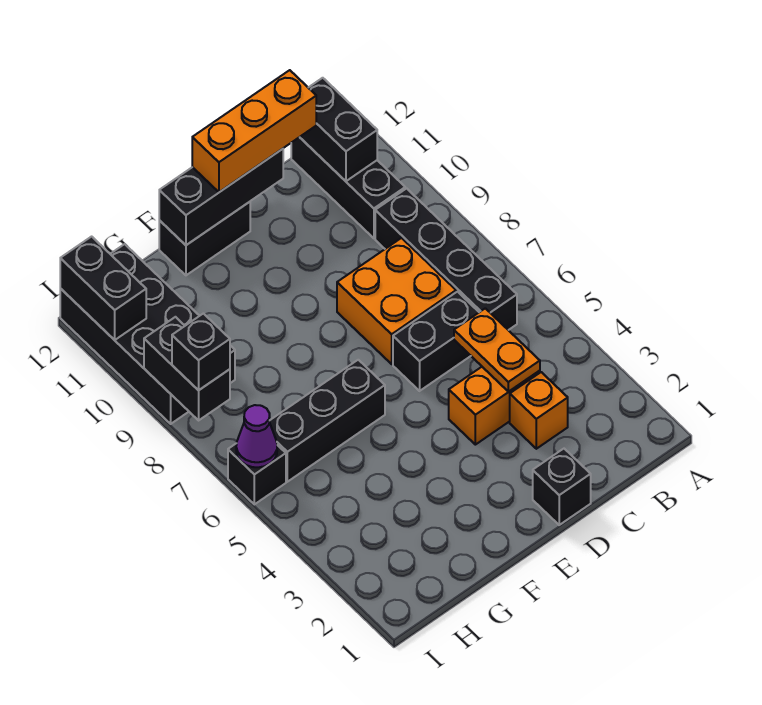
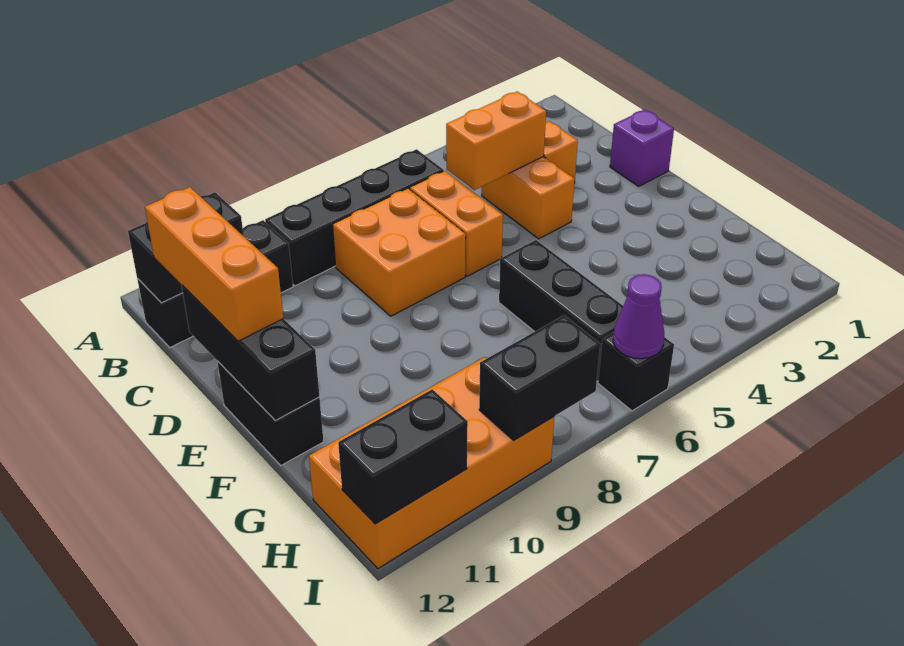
orange 1x2 plate [454,308,540,392] -> orange 1x2 brick [446,92,546,190]
black 1x2 brick [393,292,479,391] -> orange 1x2 brick [410,171,503,276]
black 1x1 brick [533,449,591,525] -> purple 1x1 brick [610,109,674,186]
black 2x4 brick [60,244,235,424] -> orange 2x4 brick [309,357,554,569]
black 1x1 brick [172,314,230,390] -> none

